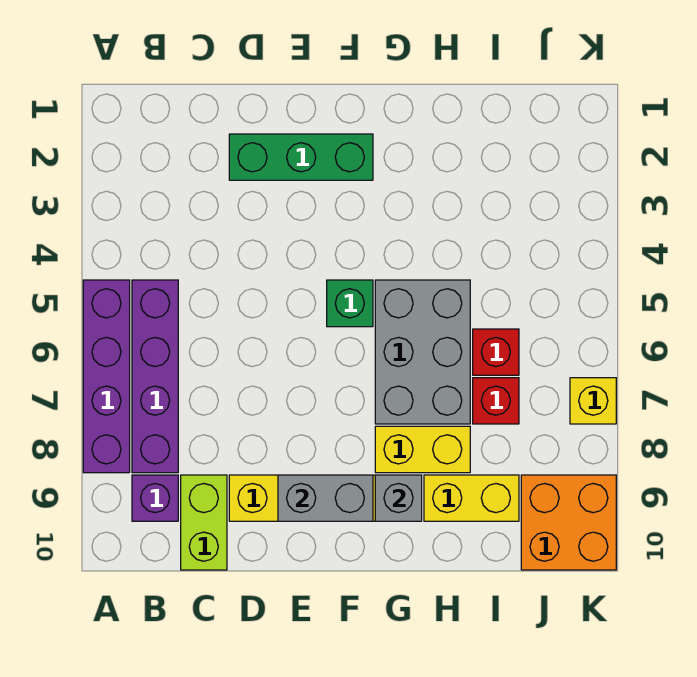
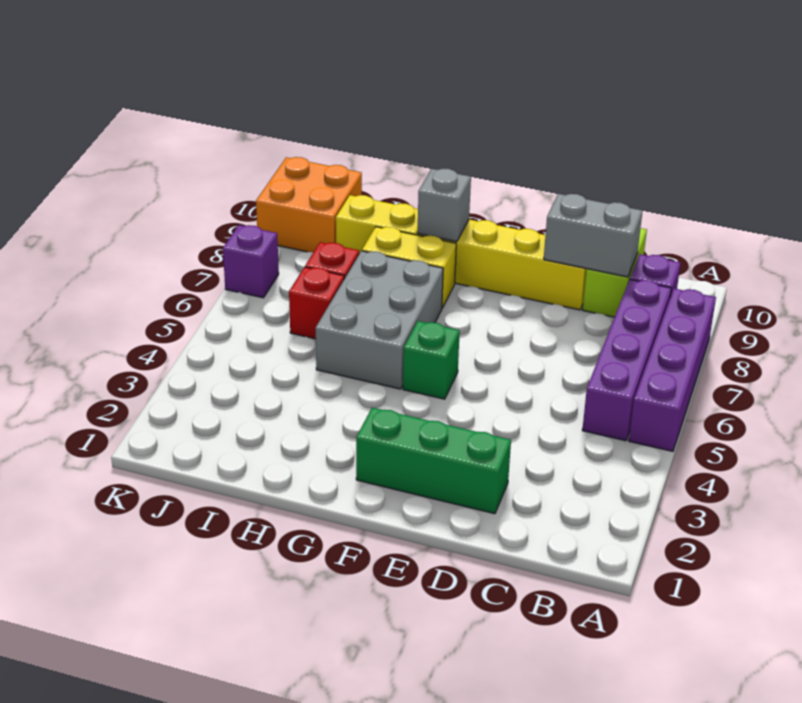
grey 1x2 brick [278,475,373,521] -> grey 1x2 brick moved to [544,194,642,277]
yellow 1x1 brick [570,378,616,424] -> purple 1x1 brick [223,225,279,298]

